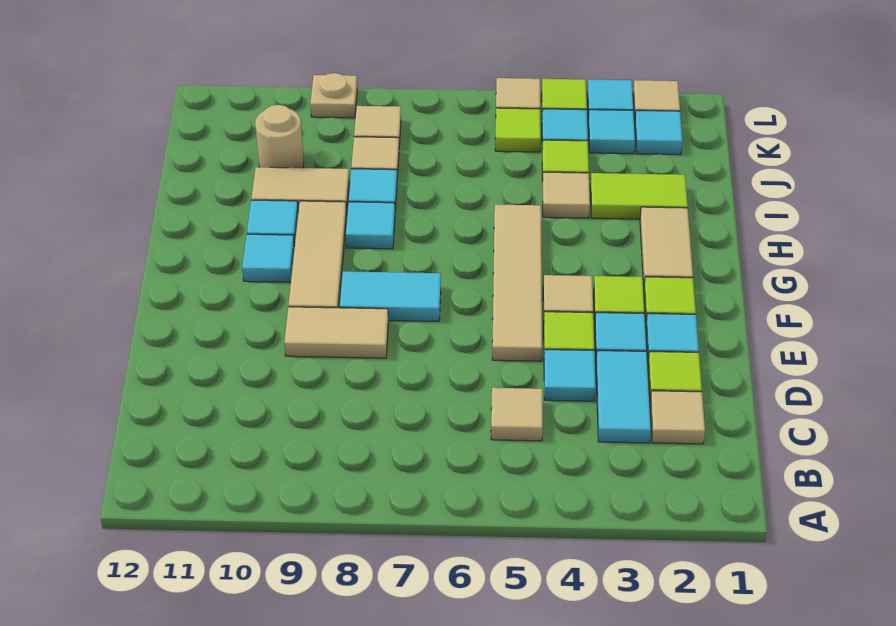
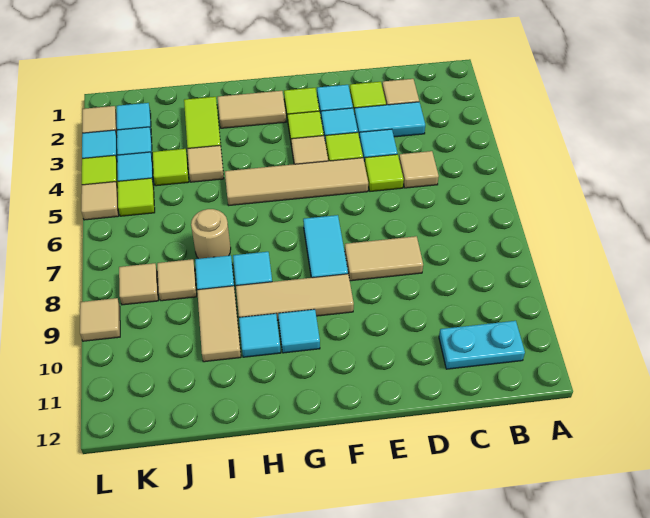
none -> cyan 1x2 plate [439,321,525,369]
none -> lime 1x1 tile [365,154,404,191]
tan 1x2 tile [284,307,388,358] -> tan 1x2 tile turned to [345,236,423,281]
tan 1x1 round brick [255,105,304,168] -> tan 1x1 round brick moved to [191,209,231,259]
tan 1x1 plate [310,73,357,118] -> tan 1x1 tile [80,298,120,341]

